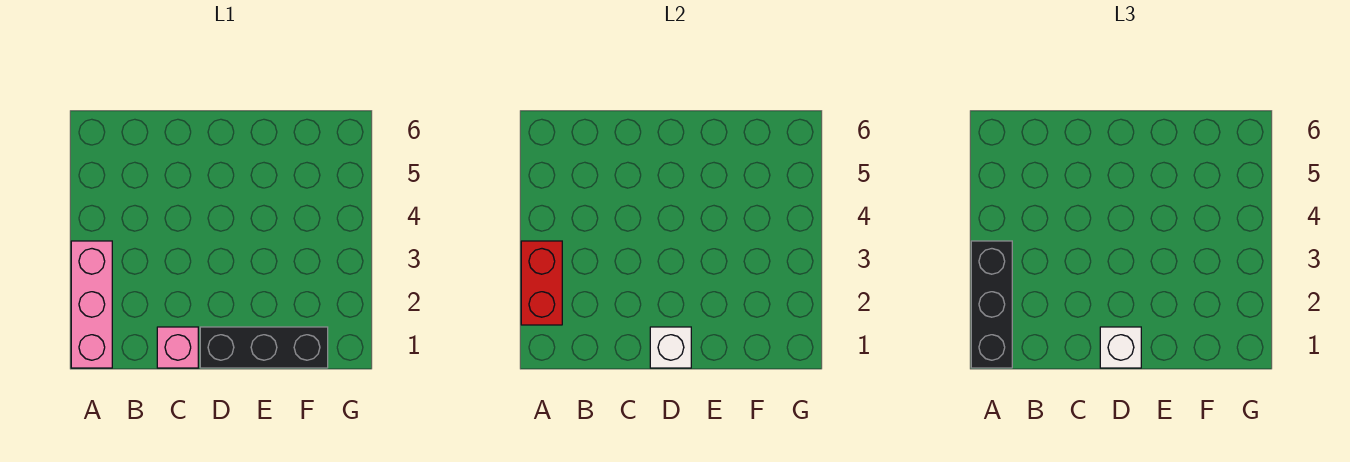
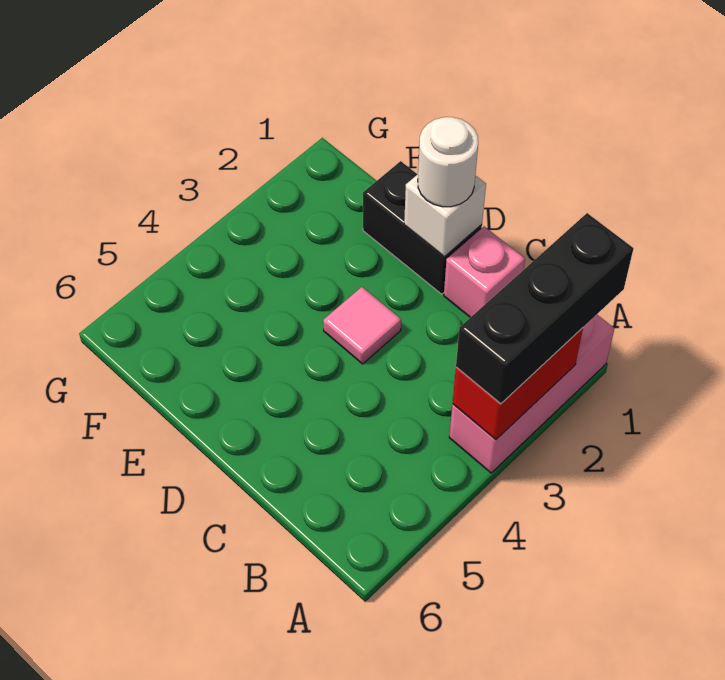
black 1x3 brick [200,327,328,368] -> black 1x2 brick [363,161,482,294]
white 1x1 brick [1100,327,1141,368] -> white 1x1 round brick [418,117,478,207]
none -> pink 1x1 tile [323,287,401,364]

